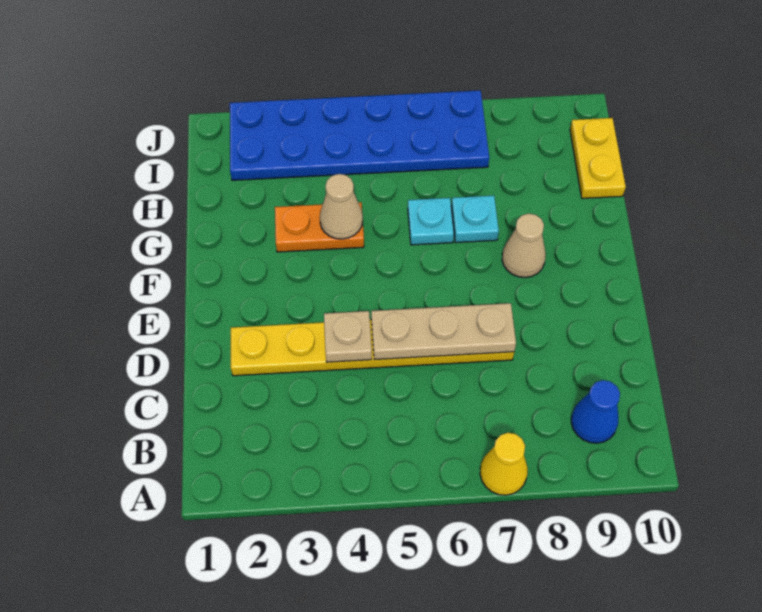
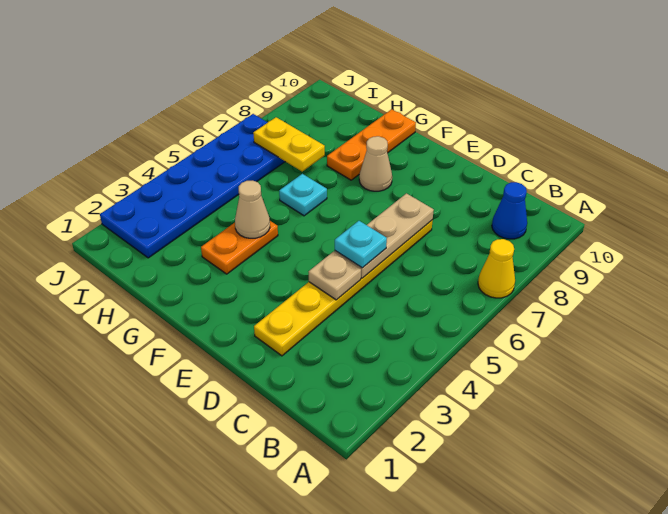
cyan 1x1 plate [451,196,499,243] -> cyan 1x1 plate moved to [335,221,387,268]
none -> orange 1x3 plate [327,109,416,180]
yellow 1x2 plate [570,118,626,199] -> yellow 1x2 plate moved to [253,117,325,171]

